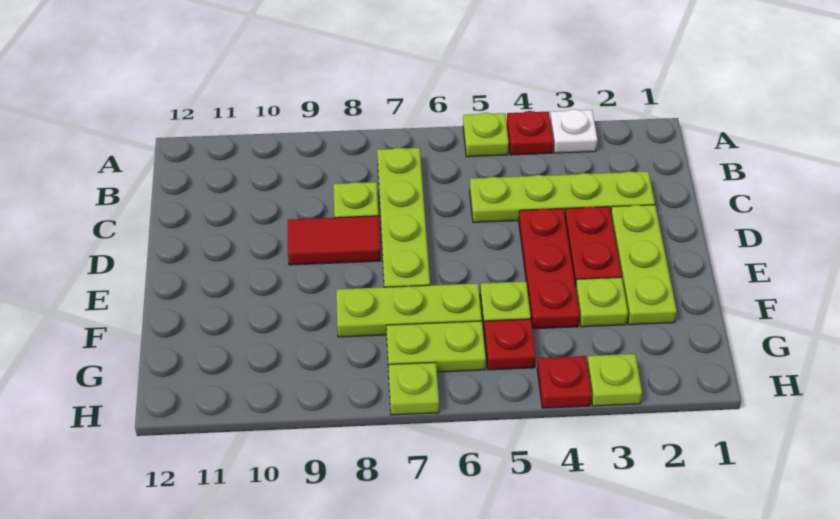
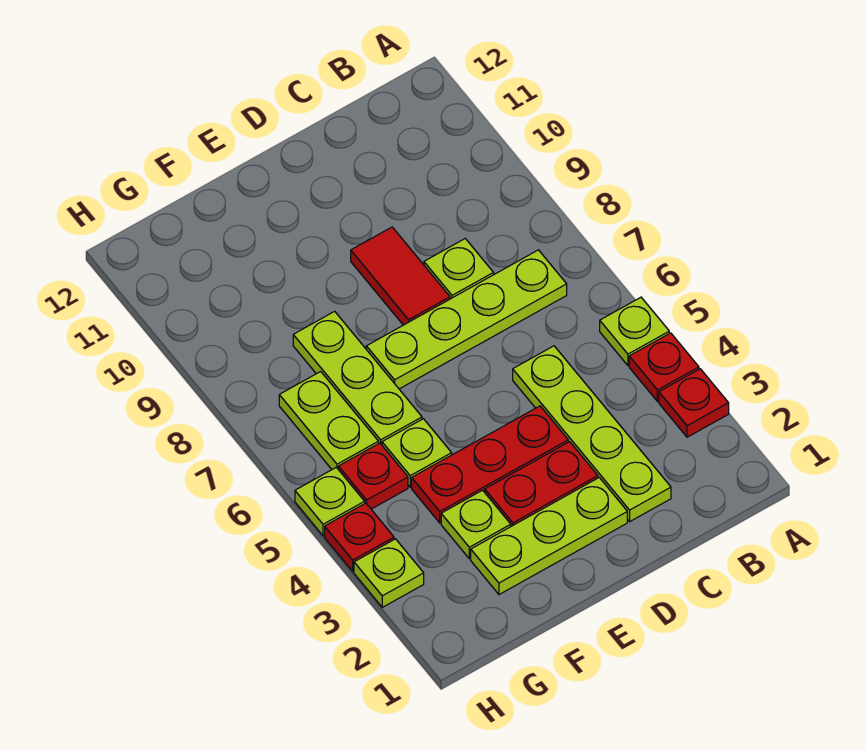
white 1x1 plate [550,109,598,153] -> red 1x1 plate [659,369,729,437]
lime 1x1 plate [388,362,439,415] -> lime 1x1 plate moved to [295,467,365,536]

